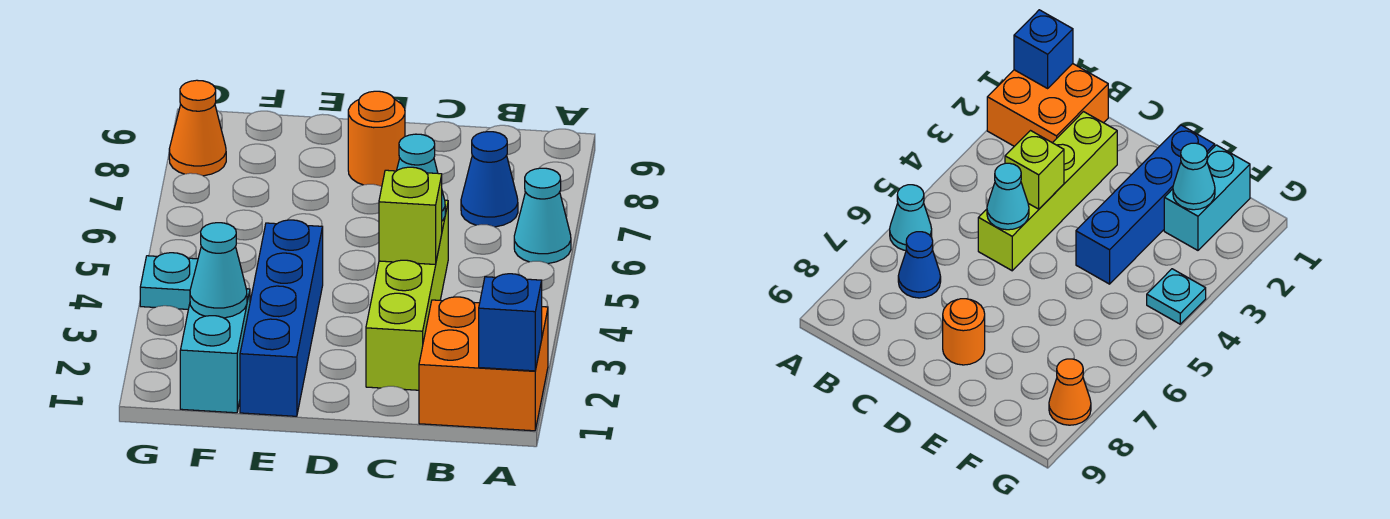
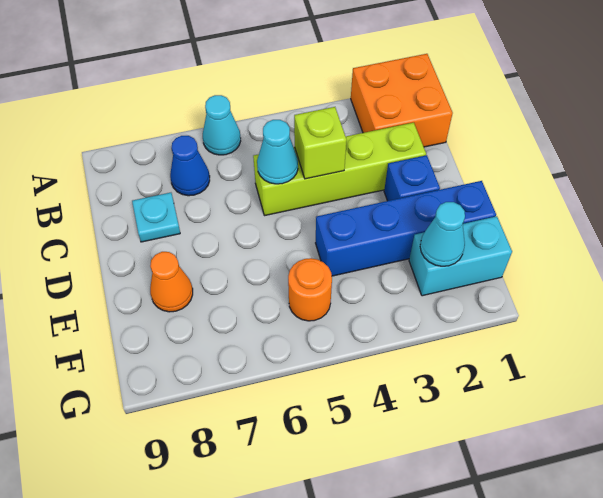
blue 1x1 brick [479,274,542,371] -> blue 1x1 brick moved to [384,155,440,201]
orange 1x1 round brick [348,91,405,186] -> orange 1x1 round brick moved to [288,258,332,321]
cyan 1x1 plate [140,253,198,309] -> cyan 1x1 plate moved to [132,193,180,242]
orange 1x1 cone [169,80,226,176] -> orange 1x1 cone moved to [150,252,193,312]

